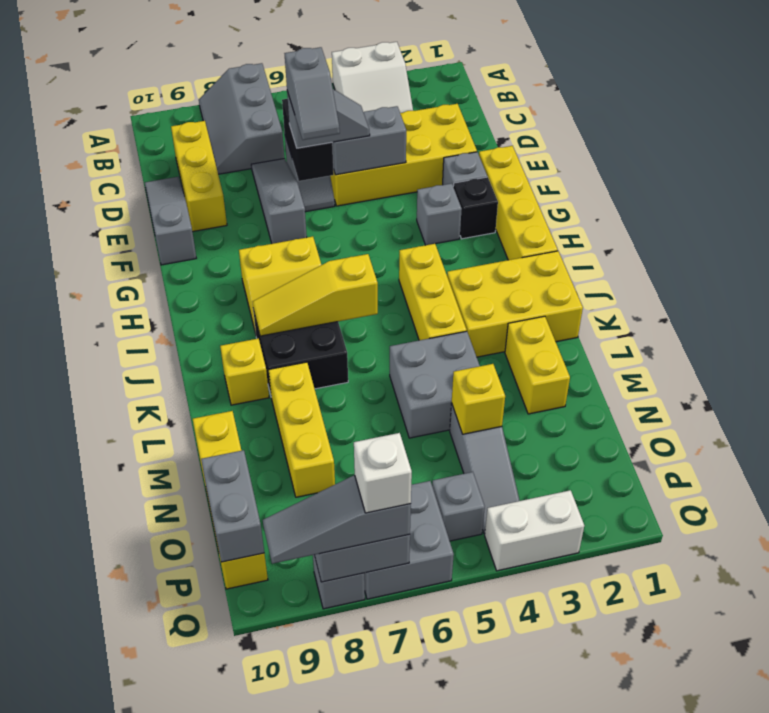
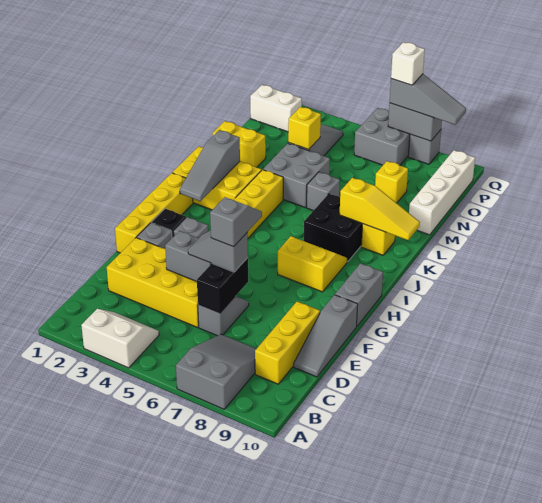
grey 2x3 slope [199,63,284,174] -> grey 2x3 slope turned to [176,334,256,409]
grey 1x3 slope [251,158,307,244] -> grey 1x3 slope moved to [180,130,240,201]
yellow 1x3 slope [253,254,378,336] -> yellow 1x3 slope moved to [340,178,420,240]
yellow 1x2 brick [505,316,570,414] -> yellow 1x2 brick turned to [213,121,266,167]
yellow 1x3 brick [268,362,335,497] -> yellow 1x1 brick [375,161,408,203]
yellow 1x4 brick [193,411,268,589] -> white 1x4 brick [409,150,475,235]
grey 1x2 brick [201,450,264,562] -> grey 1x2 brick moved to [335,263,383,326]
grey 1x1 brick [432,472,485,541] -> grey 1x1 brick moved to [307,172,340,211]
white 1x2 brick [485,490,584,571] -> white 1x2 brick moved to [250,85,302,132]

